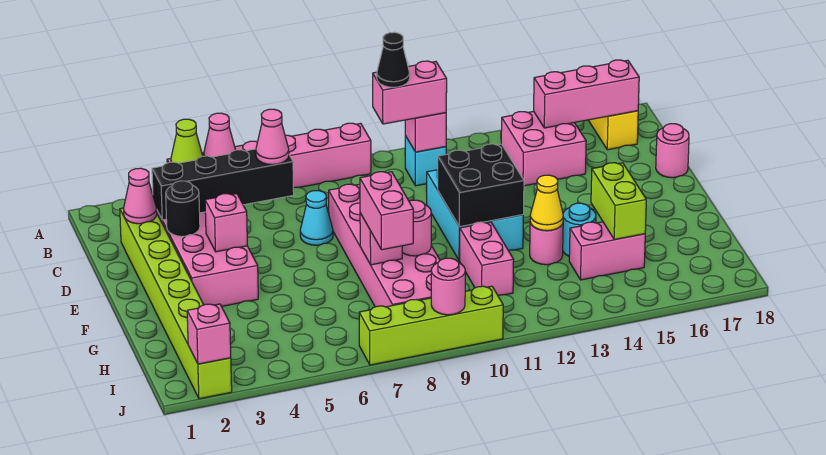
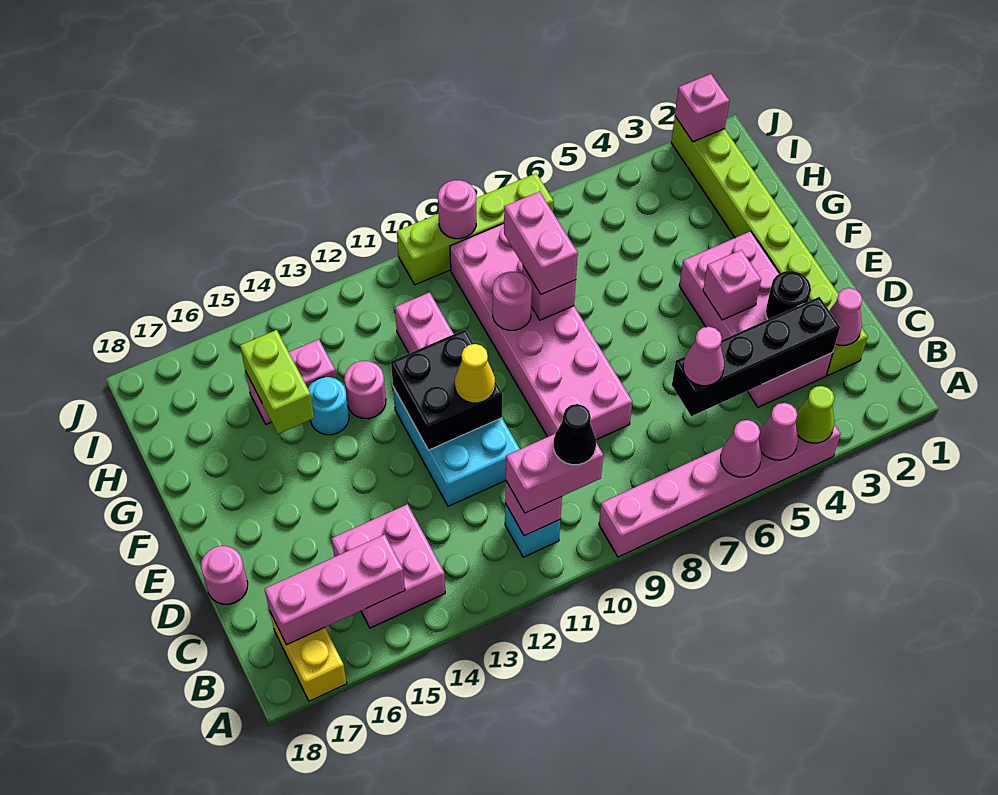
none -> pink 1x1 cone [721,420,762,477]
cyan 1x1 cone [300,190,333,245] -> none
yellow 1x1 cone [530,175,563,231] -> yellow 1x1 cone moved to [455,344,495,403]

